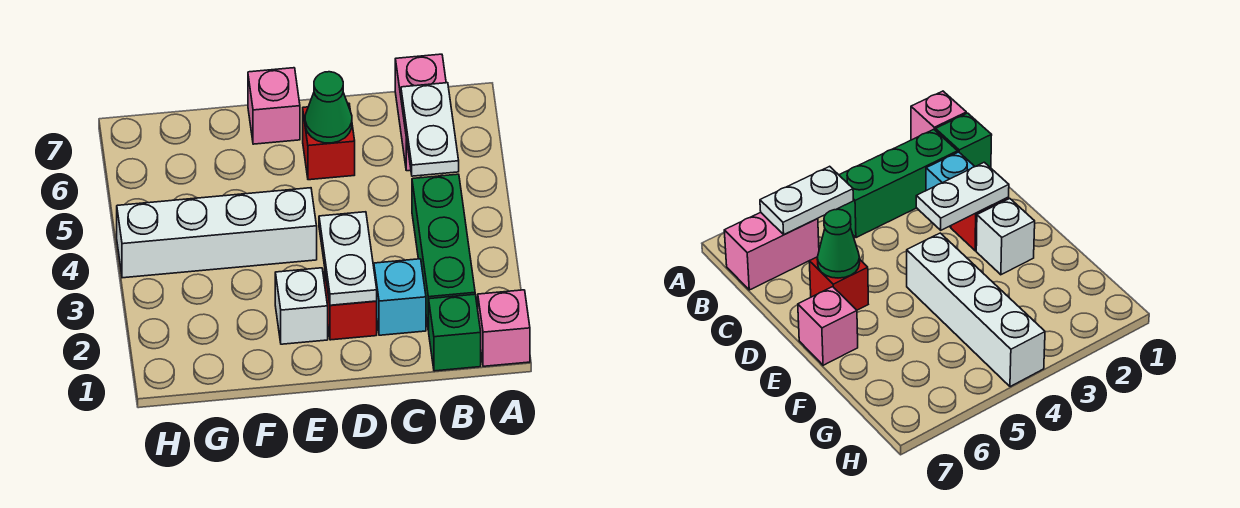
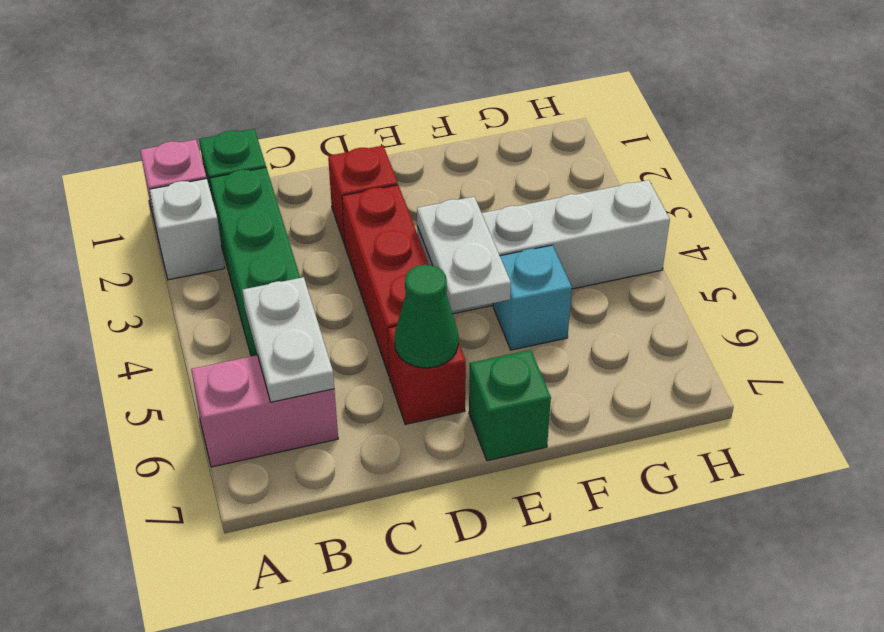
pink 1x2 brick [395,54,446,171] -> pink 1x2 brick turned to [191,355,338,467]
cyan 1x1 brick [374,259,426,335] -> cyan 1x1 brick moved to [493,245,572,350]
white 1x2 plate [319,212,377,305] -> white 1x2 plate moved to [417,197,511,312]
none -> red 1x3 brick [342,185,429,375]
white 1x1 brick [275,268,328,344] -> white 1x1 brick moved to [149,179,224,280]
pink 1x1 brick [248,68,300,144] -> green 1x1 brick [469,350,551,461]

